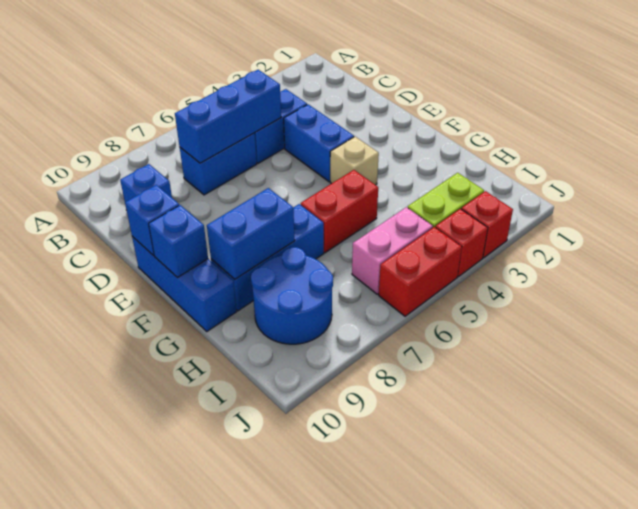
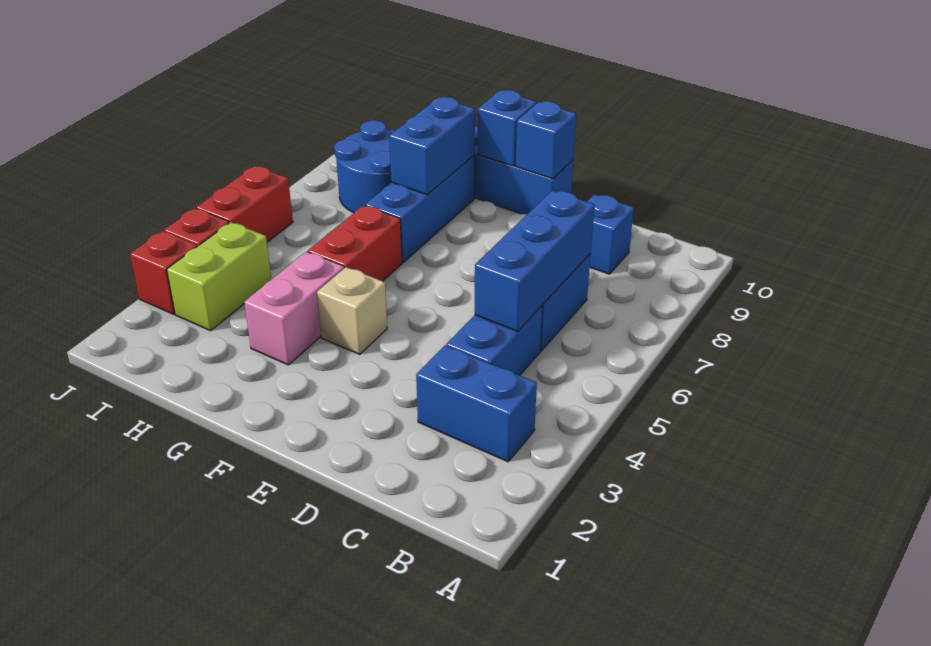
blue 1x2 brick [284,104,354,182] -> blue 1x2 brick moved to [416,346,537,462]
pink 1x2 brick [352,207,433,294] -> pink 1x2 brick moved to [244,252,344,365]

